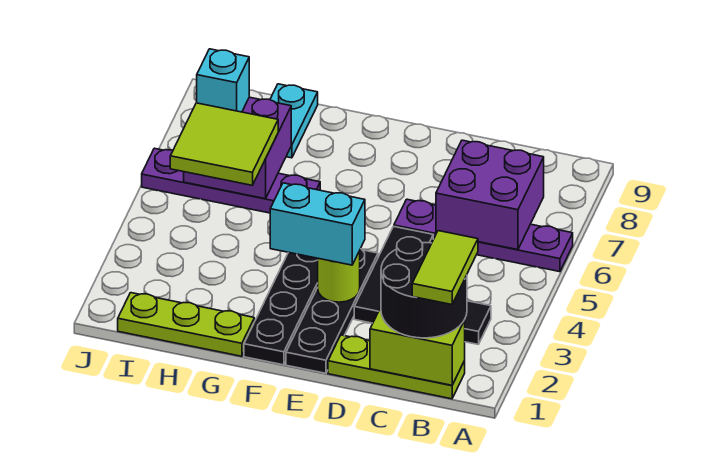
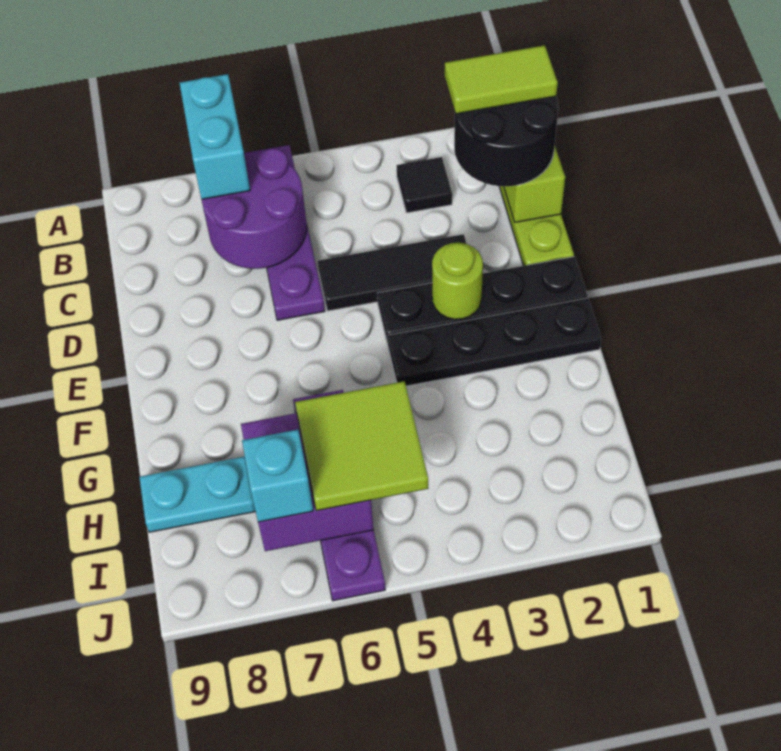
purple 2x2 brick [436,140,544,250] -> purple 2x2 round brick [202,149,307,269]
cyan 1x2 brick [270,183,365,265] -> cyan 1x2 brick moved to [180,74,250,199]
lime 1x3 plate [118,293,254,356] -> none

